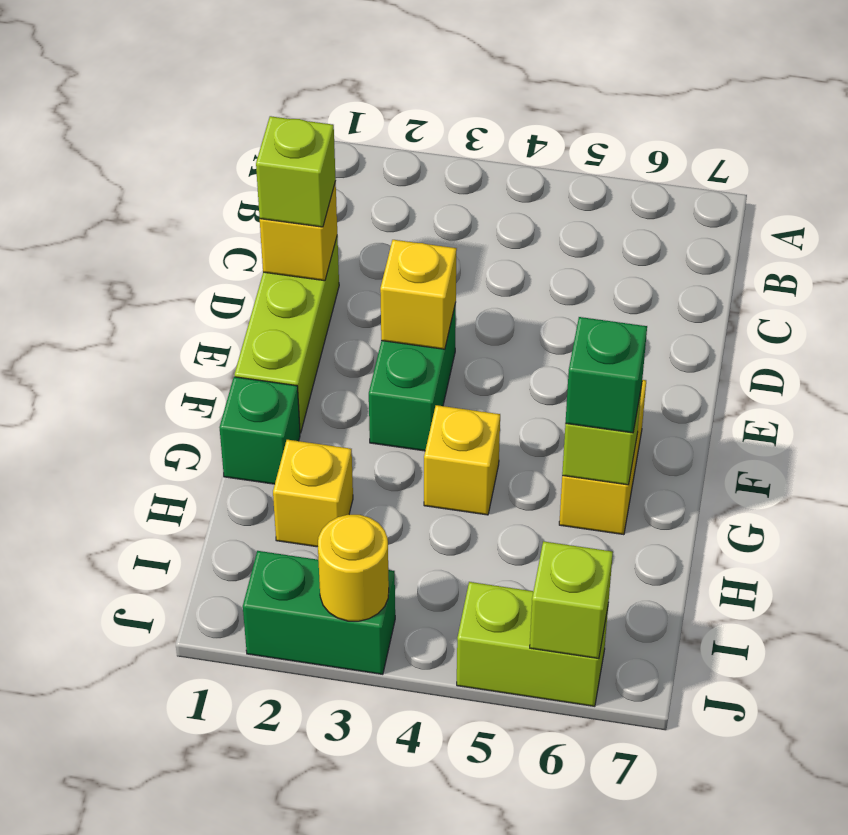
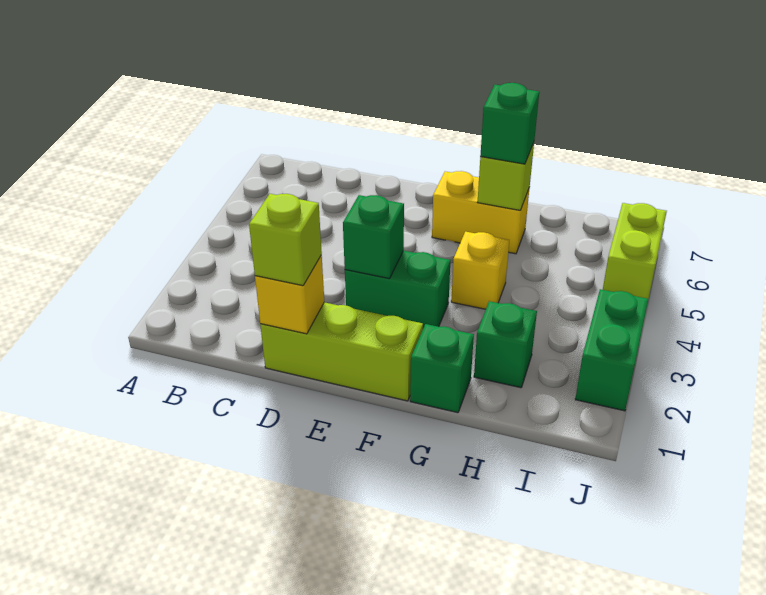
yellow 1x1 brick [380,240,457,349] -> green 1x1 brick [343,195,404,279]
yellow 1x1 brick [273,440,353,547] -> green 1x1 brick [474,301,537,388]
yellow 1x1 round brick [318,515,389,621] -> none
lime 1x1 brick [530,541,613,659] -> none

